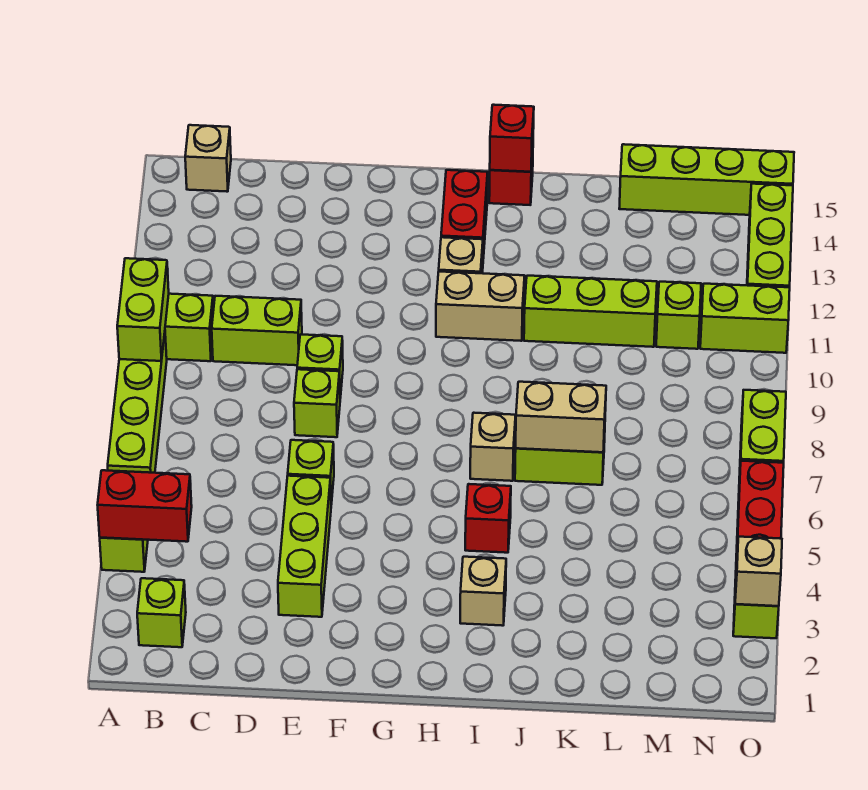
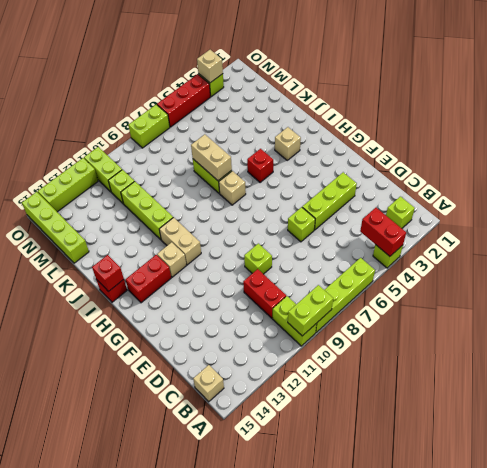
lime 1x2 brick [212,296,302,365] -> red 1x2 brick [243,269,286,318]
lime 1x1 brick [294,369,340,437] -> none

